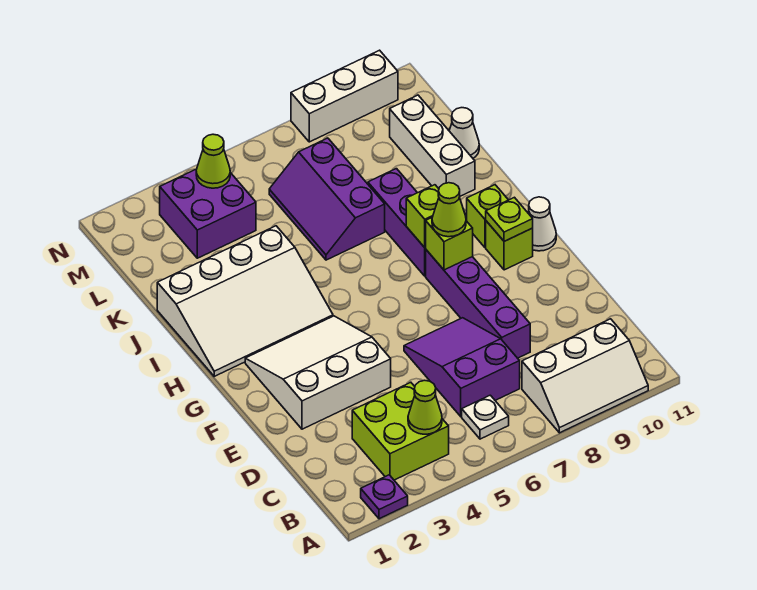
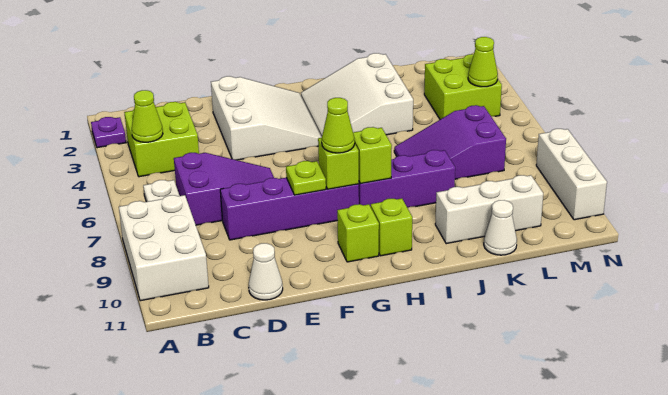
white 2x3 slope [522,319,648,433] -> white 2x3 brick [119,195,209,301]
lime 1x1 plate [486,197,533,241] -> lime 1x1 plate moved to [286,161,326,195]
white 1x1 cone [528,197,556,251] -> white 1x1 cone moved to [249,243,283,300]
white 3x4 slope [157,226,333,376] -> white 3x3 slope [301,53,413,137]
purple 2x3 slope [269,138,385,260] -> purple 2x3 slope turned to [394,105,506,179]
purple 2x2 brick [160,169,256,258] -> lime 2x2 brick [424,54,502,119]

